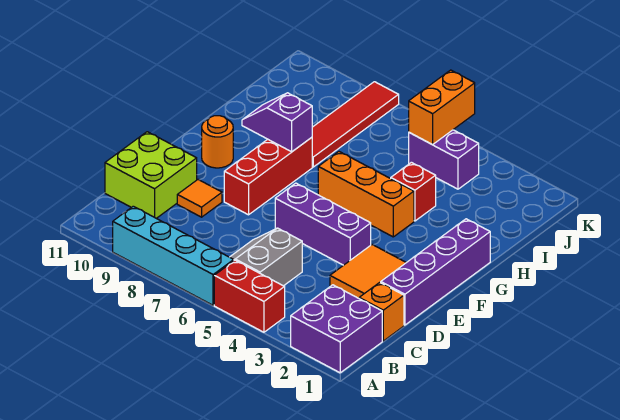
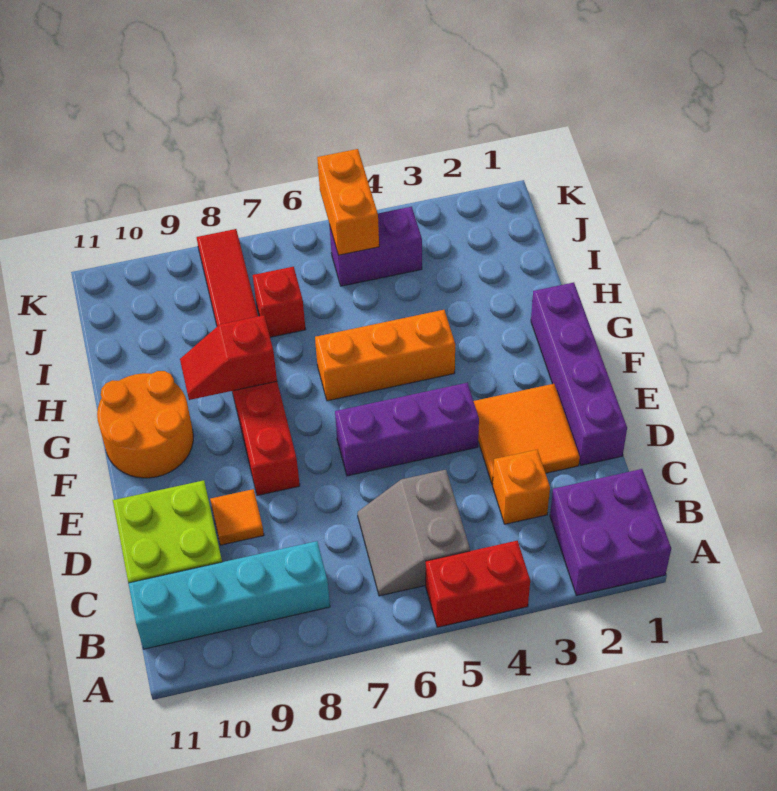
cyan 1x4 brick [113,206,234,305] -> cyan 1x4 brick moved to [128,541,330,649]
orange 1x1 brick [359,282,404,341] -> orange 1x1 brick moved to [493,450,550,524]
orange 1x1 round brick [202,116,233,168] -> orange 2x2 round brick [97,371,193,478]
purple 1x2 slope [242,93,312,152] -> red 1x2 slope [180,315,277,400]
red 1x1 brick [391,162,436,221] -> red 1x1 brick moved to [253,267,306,337]

